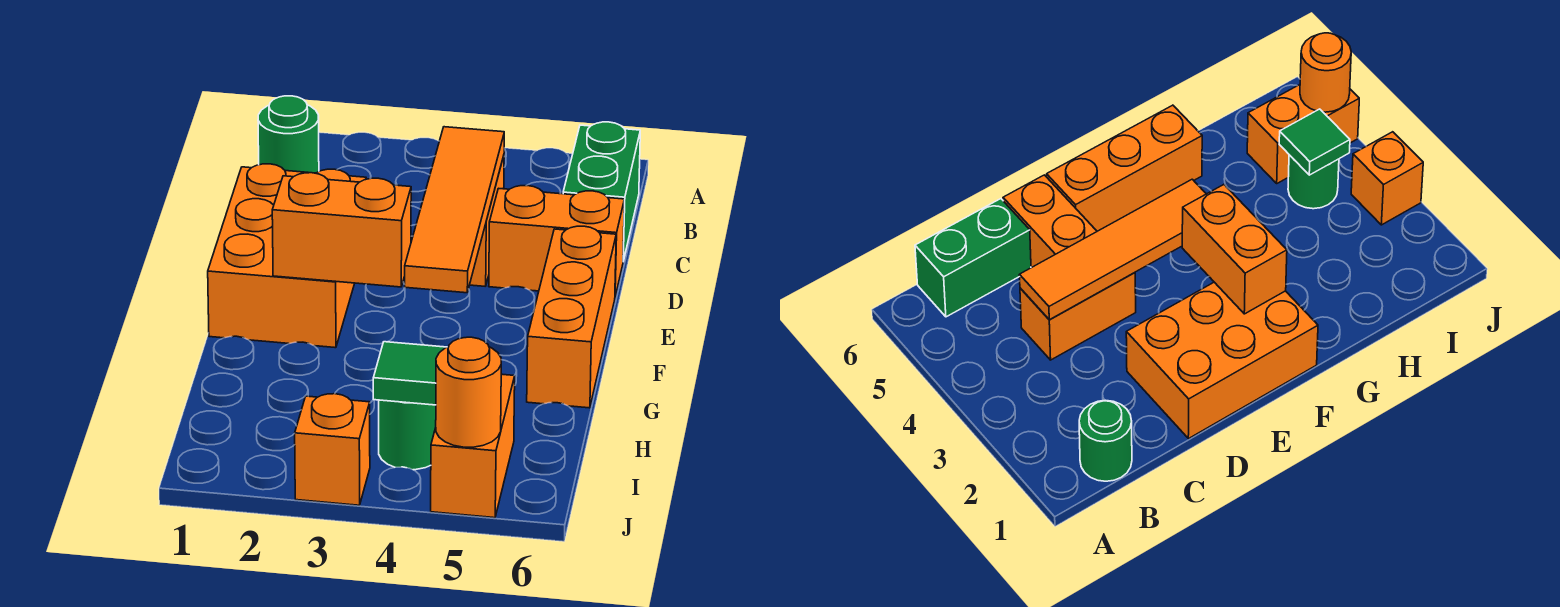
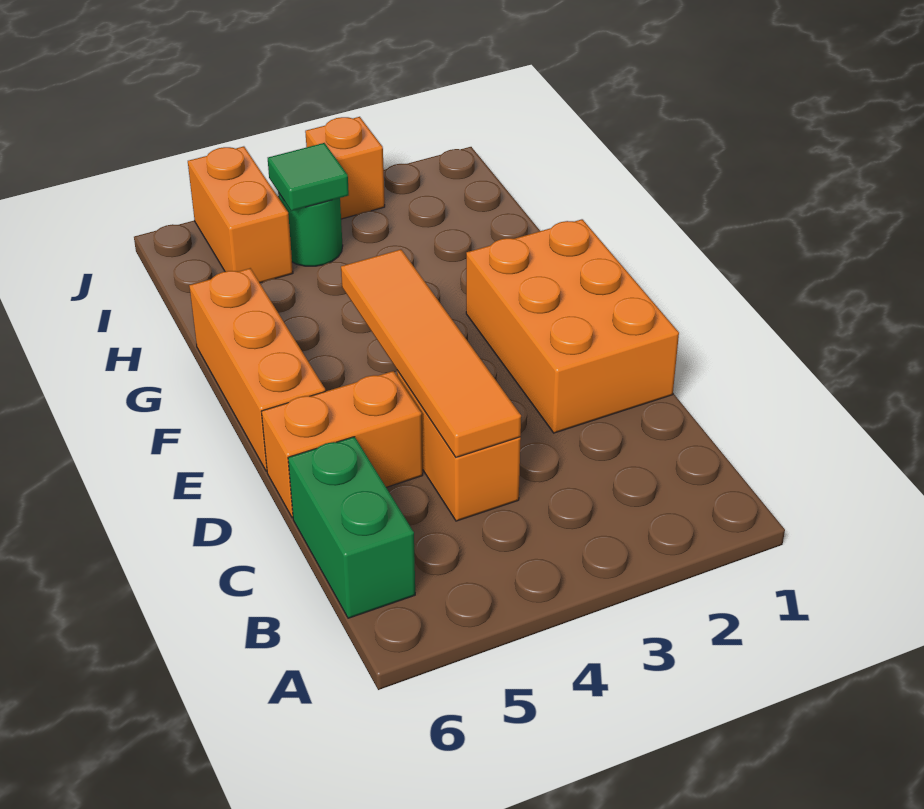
green 1x1 round brick [258,96,319,173] -> none
orange 1x2 brick [272,173,411,287] -> none
orange 1x1 round brick [436,337,501,447] -> none

